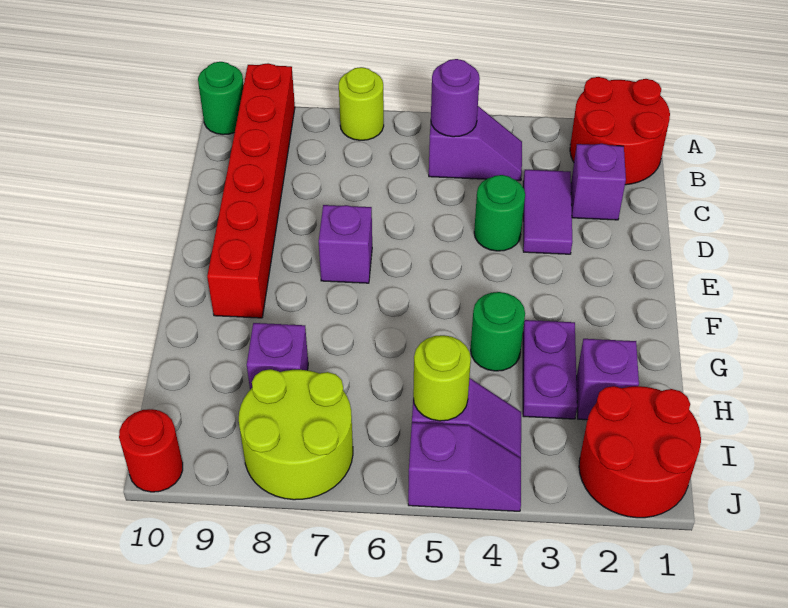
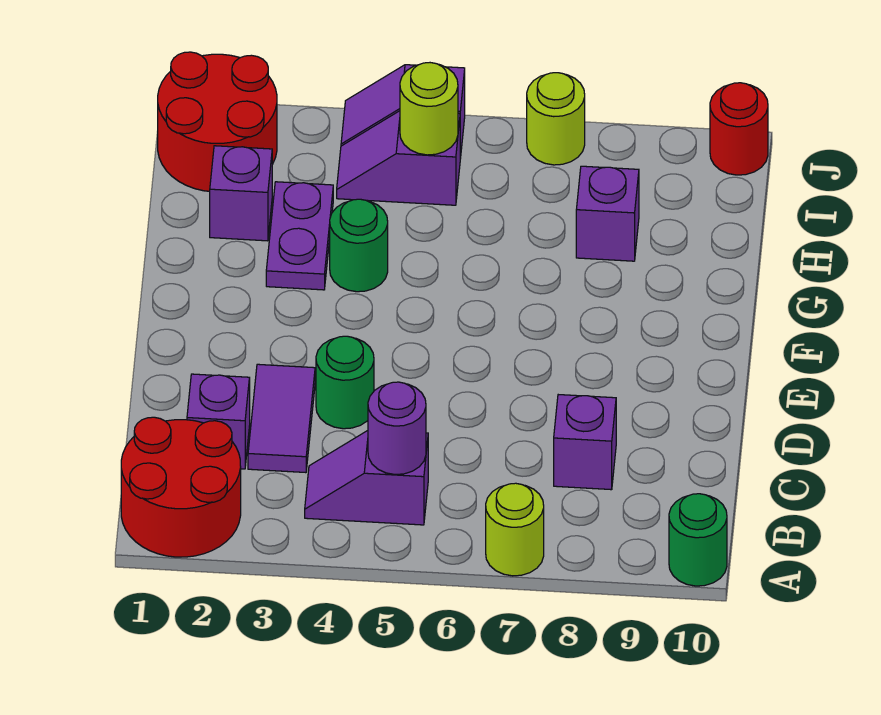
red 1x6 brick [207,63,295,318] -> none
purple 1x1 brick [319,205,372,283] -> purple 1x1 brick moved to [554,395,616,490]
lime 2x2 round brick [239,369,353,500] -> lime 1x1 round brick [527,73,585,165]

